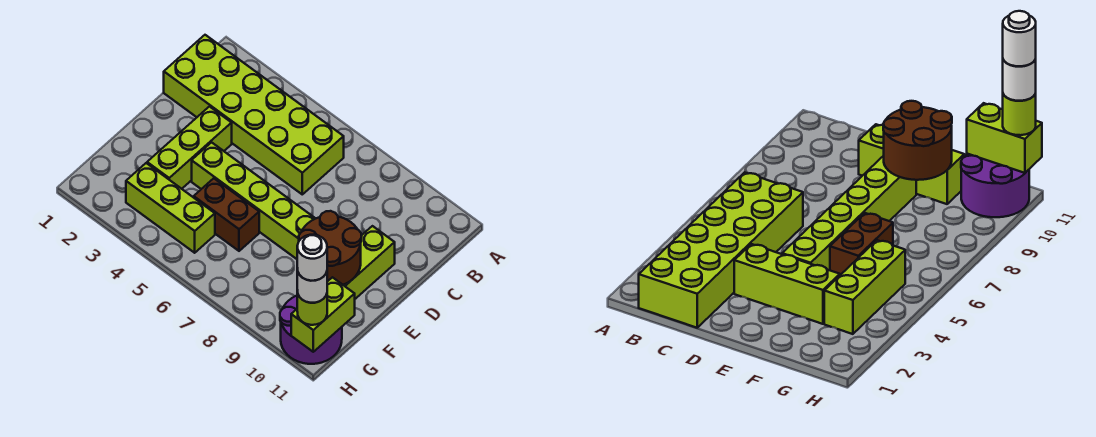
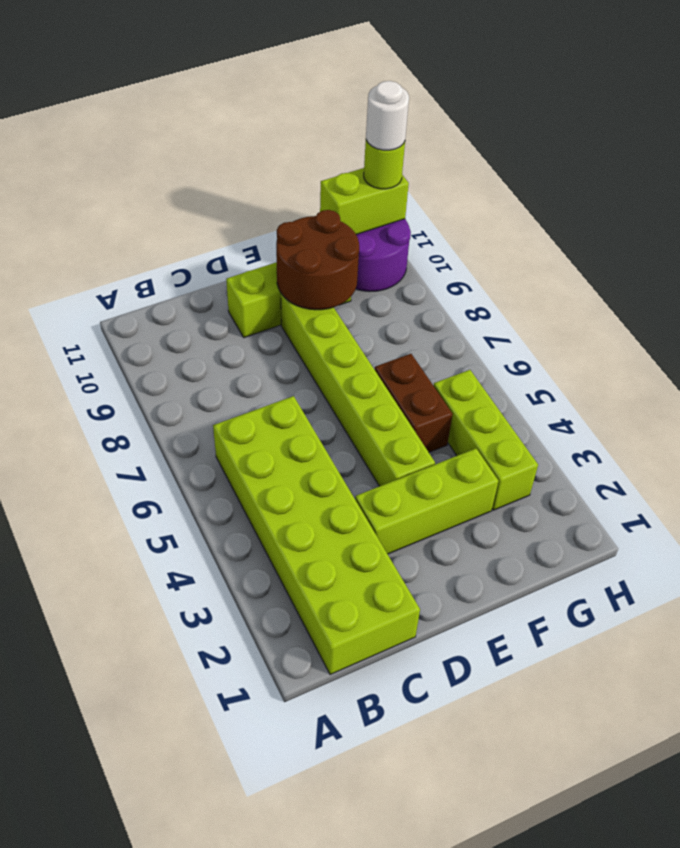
white 1x1 round brick [297,235,327,281] -> none

